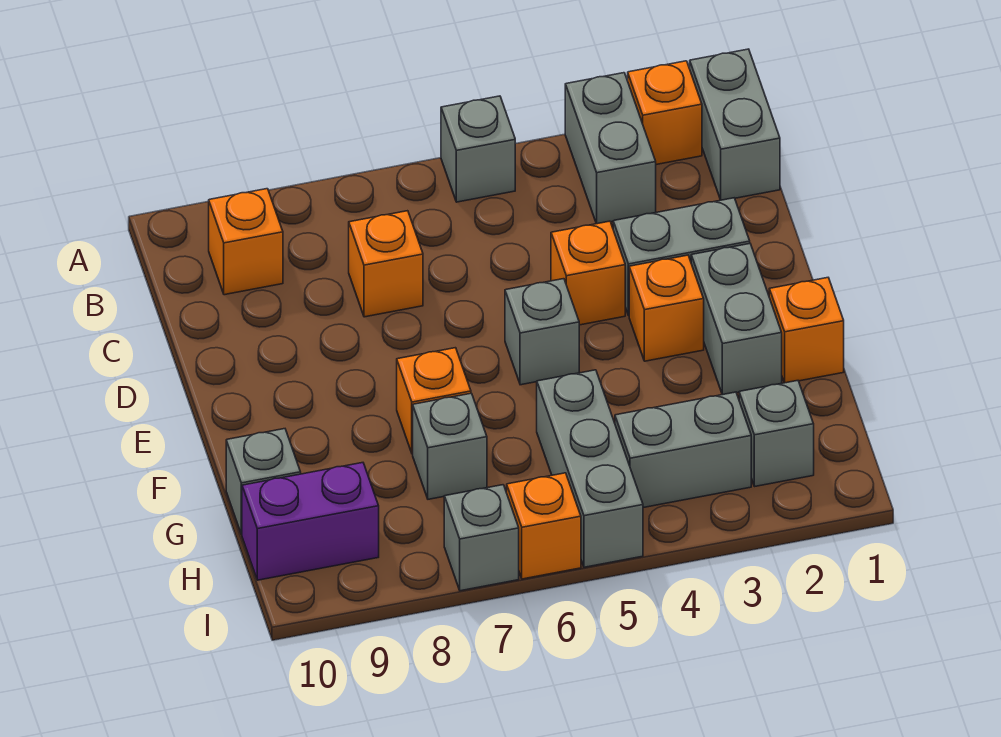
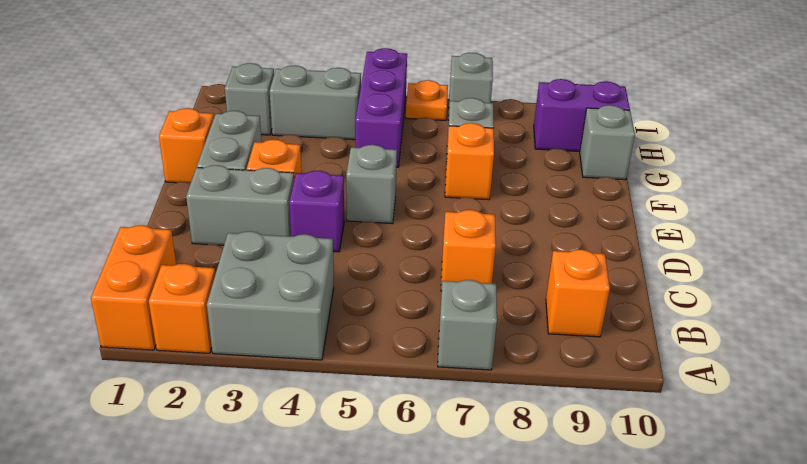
grey 1x2 brick [690,49,780,200] -> orange 1x2 brick [91,225,176,350]
grey 1x2 brick [565,73,656,224] -> grey 2x2 brick [207,231,334,360]
grey 1x1 brick [441,96,515,202] -> grey 1x1 brick moved to [438,280,497,370]
orange 1x1 brick [551,221,625,325] -> purple 1x1 brick [289,171,344,252]
grey 1x3 brick [537,370,643,567] -> purple 1x3 brick [355,48,407,167]
orange 1x1 brick [507,473,581,579] -> orange 1x1 plate [406,80,448,120]

